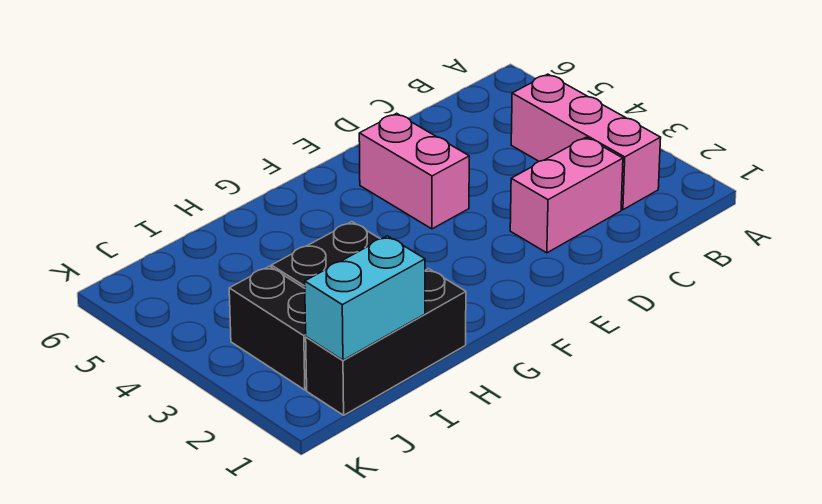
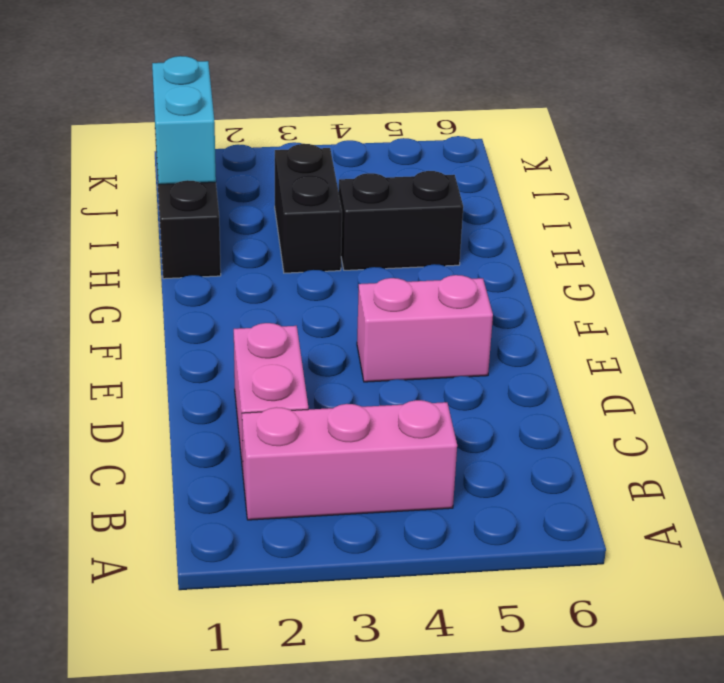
black 1x2 brick [229,266,307,390] -> black 1x2 brick moved to [339,171,463,270]

